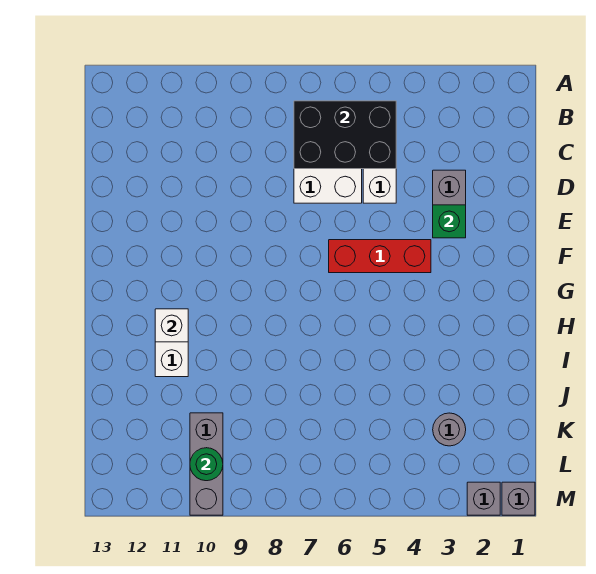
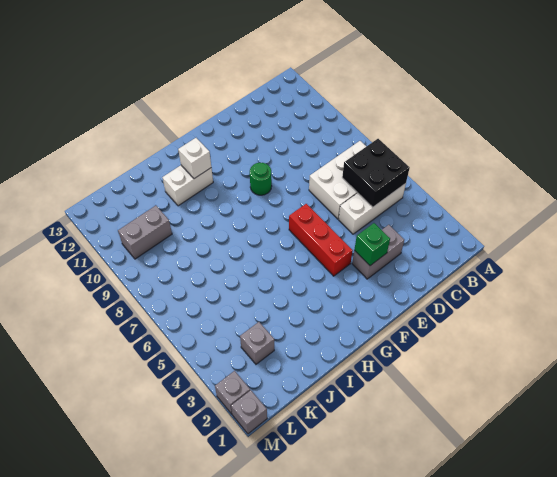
black 2x3 brick [294,101,396,169] -> black 2x2 brick [342,139,410,207]
grey 1x1 round brick [433,413,466,446] -> grey 1x1 brick [240,322,274,364]
grey 1x3 brick [190,413,223,515] -> grey 1x2 brick [118,205,172,259]
green 1x1 round brick [190,448,223,481] -> green 1x1 round brick moved to [250,163,272,195]

